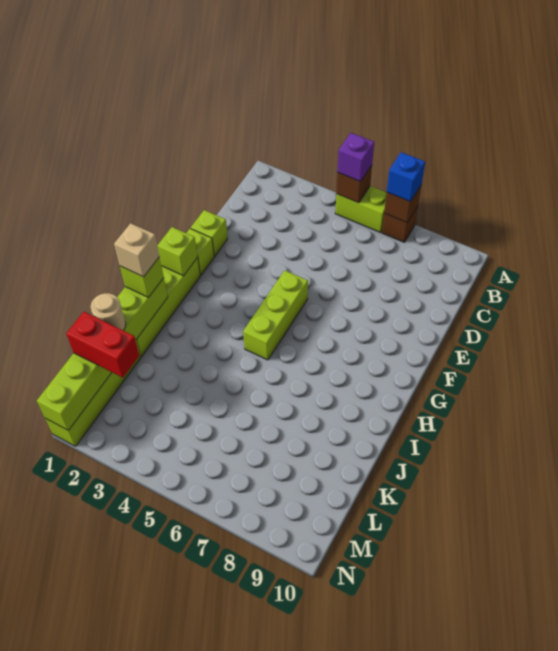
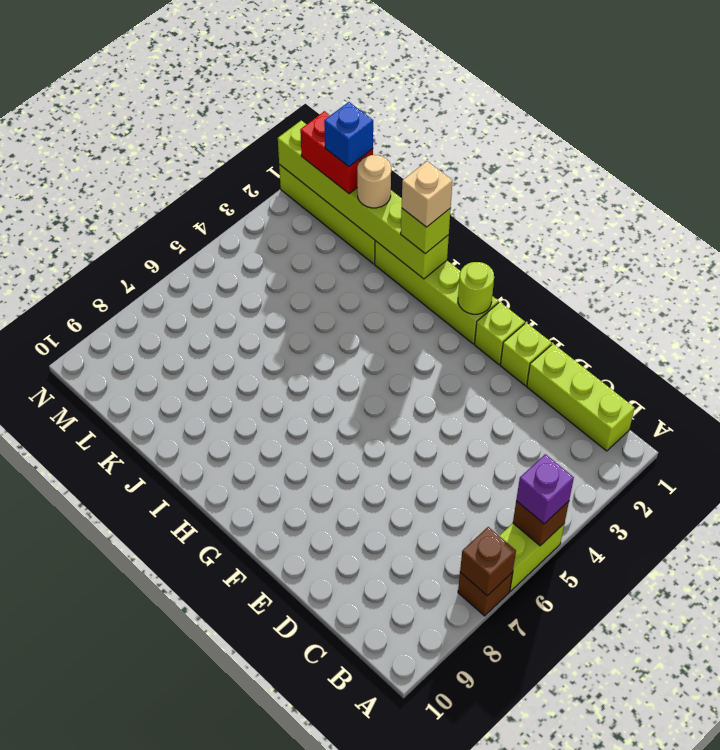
blue 1x1 brick [387,152,425,202] -> blue 1x1 brick moved to [324,102,373,167]
lime 1x3 brick [243,270,308,360] -> lime 1x3 brick moved to [527,344,635,451]
lime 1x1 brick [157,227,198,276] -> lime 1x1 round brick [458,262,494,314]
red 1x2 brick [66,312,140,378] -> red 1x2 brick turned to [300,111,373,194]

